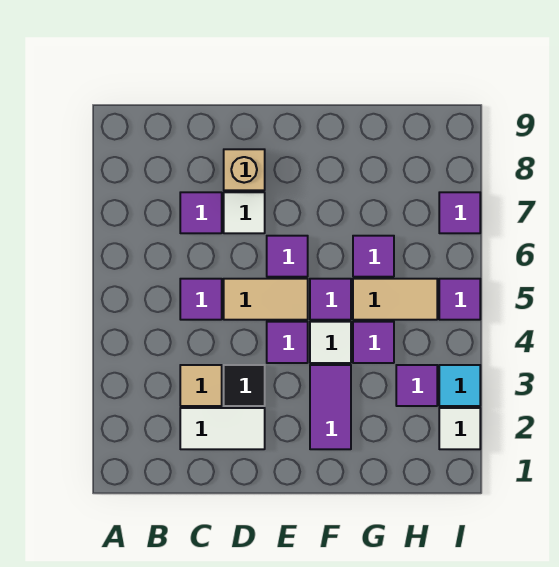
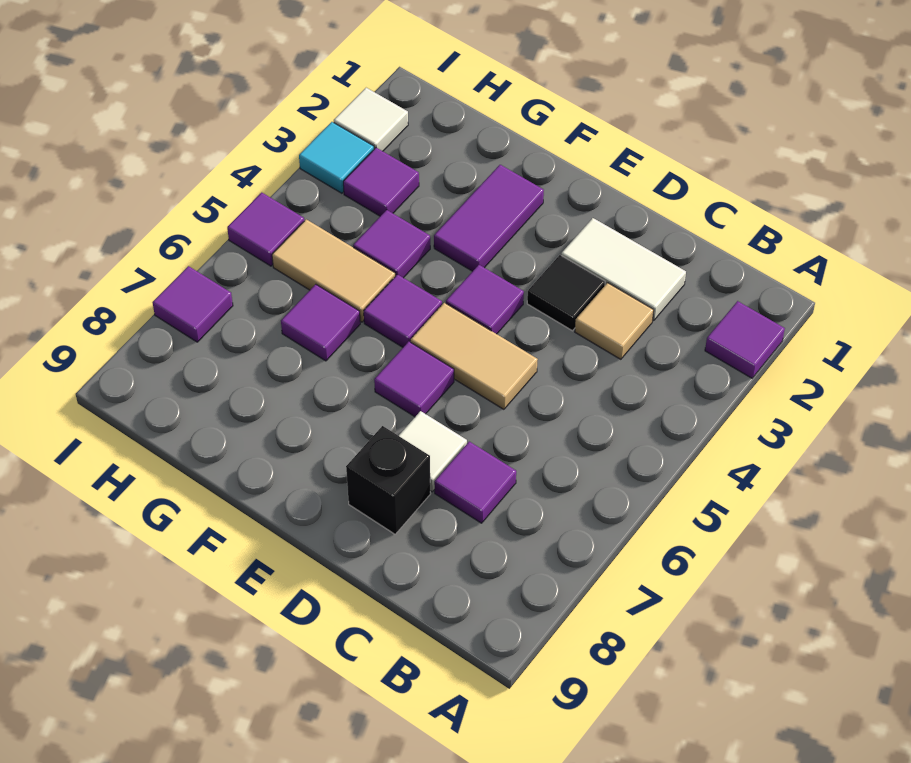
purple 1x1 tile [180,279,222,320] -> purple 1x1 tile moved to [705,301,785,378]
tan 1x1 brick [224,149,265,190] -> black 1x1 brick [346,426,431,534]
white 1x1 tile [310,322,351,363] -> none

